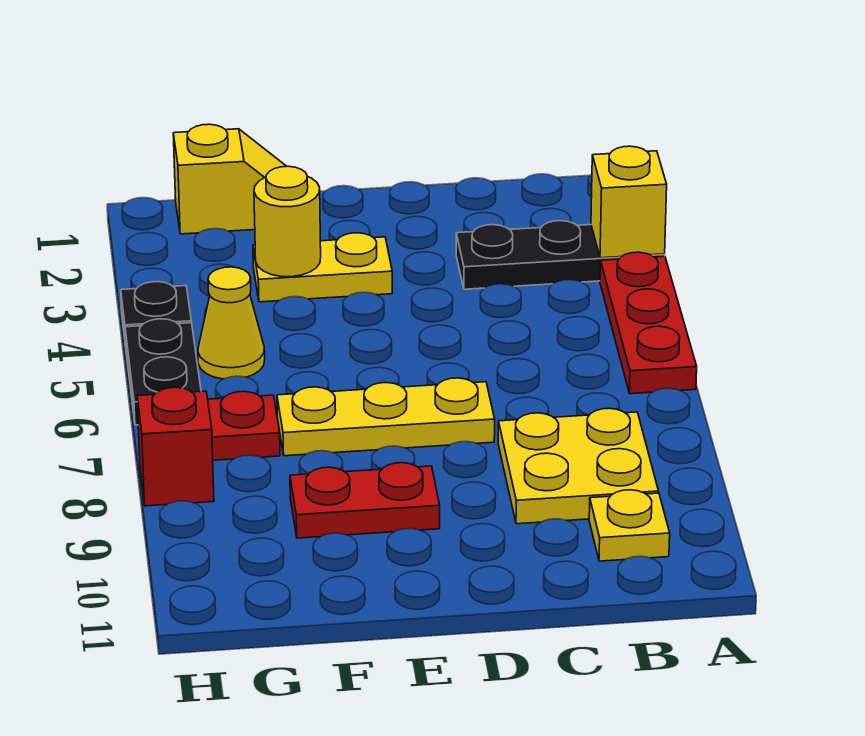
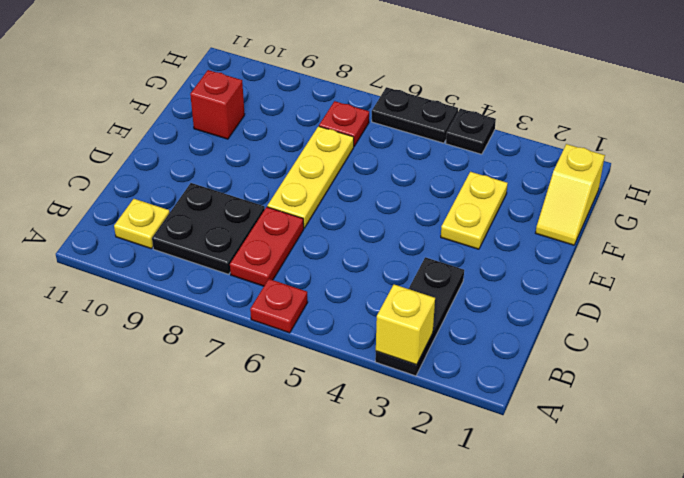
red 1x3 plate [600,252,697,394] -> red 1x1 plate [250,279,308,333]
yellow 2x2 plate [498,408,659,524] -> black 2x2 plate [152,183,265,274]
red 1x2 plate [290,463,440,538] -> red 1x2 plate moved to [230,207,304,286]
yellow 1x1 round brick [254,166,321,277] -> none
yellow 1x1 cone [198,267,265,379] -> none
red 1x1 brick [137,387,214,506] -> red 1x1 brick moved to [190,70,245,139]

